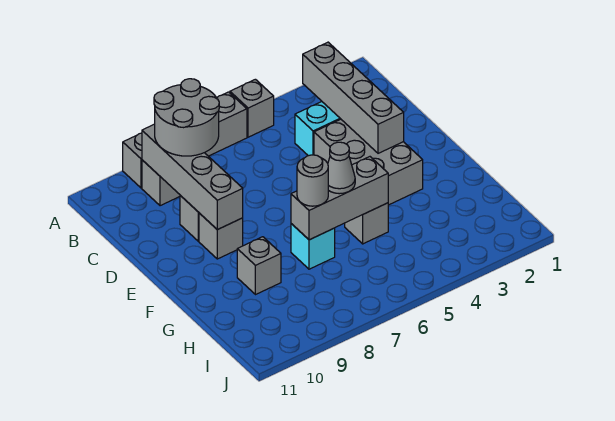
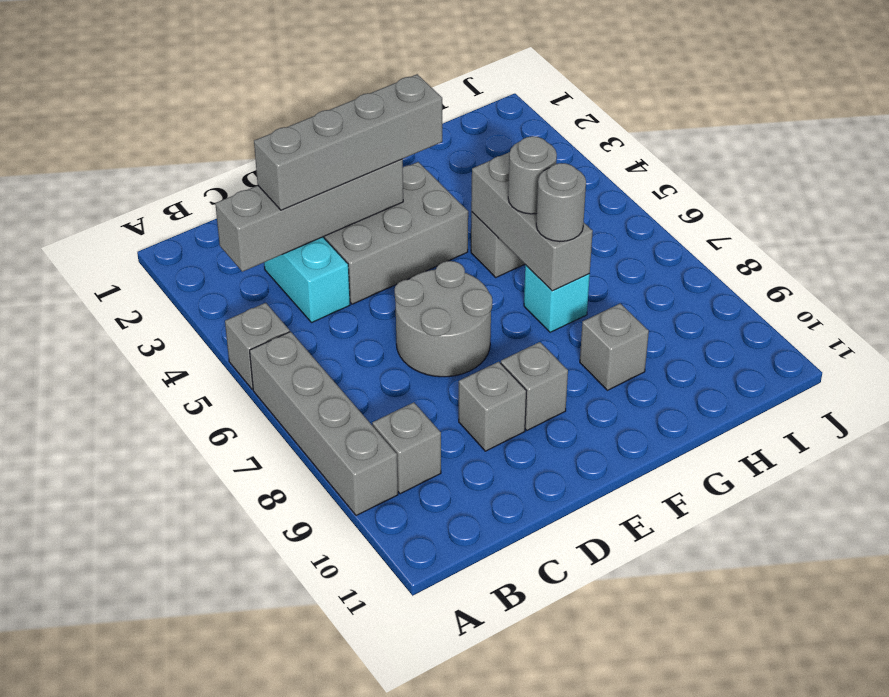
grey 2x2 round brick [154,79,219,156] -> grey 2x2 round brick moved to [395,261,492,377]
grey 1x4 brick [142,124,243,230] -> grey 1x4 brick moved to [254,74,442,210]
grey 1x1 cone [328,142,355,194] -> grey 1x1 round brick [508,136,557,214]

